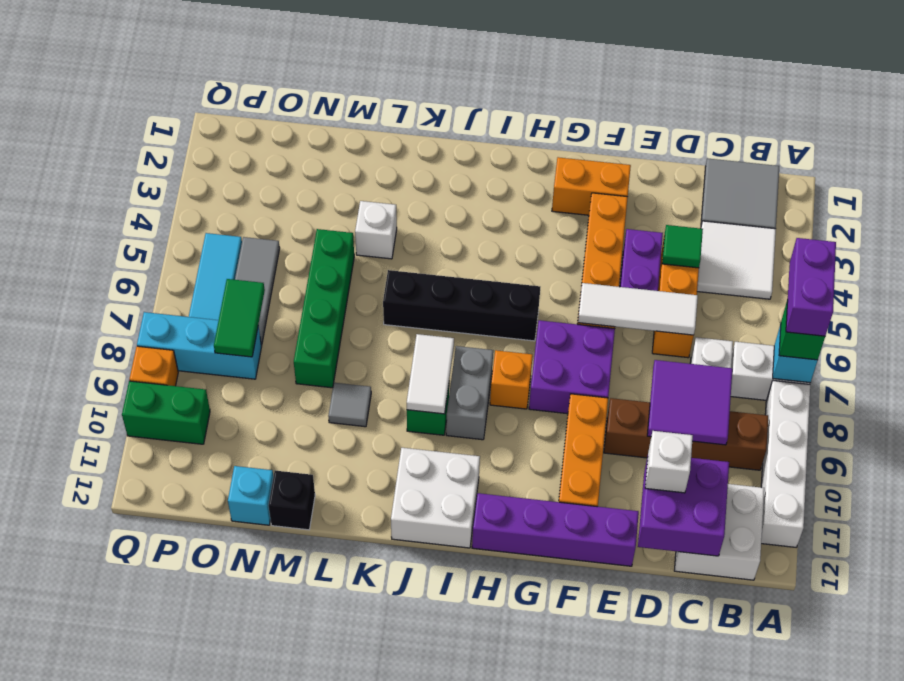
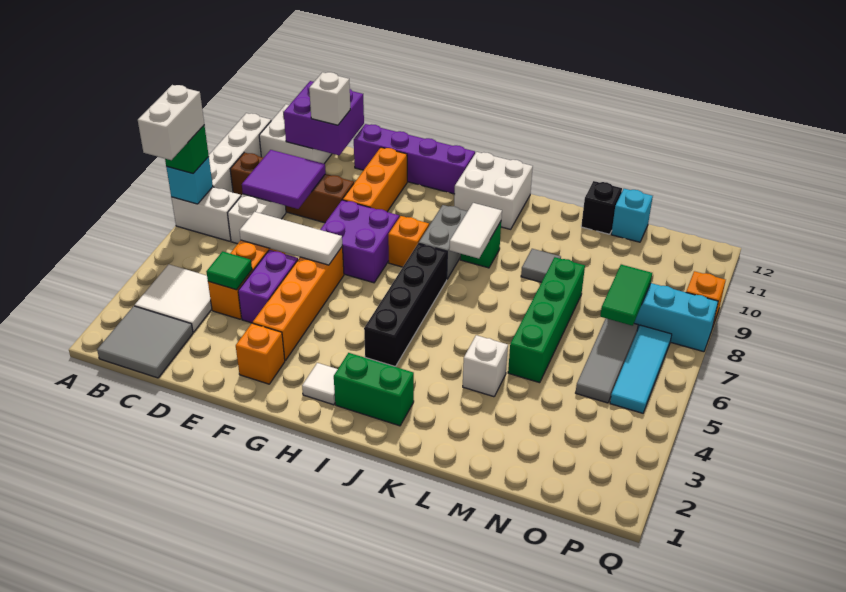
purple 1x2 brick [786,238,836,336] -> white 1x2 brick [138,85,204,160]
orange 1x2 brick [552,157,631,215] -> orange 1x1 brick [236,323,285,384]
none -> white 1x1 tile [302,363,338,405]
black 1x4 brick [383,270,540,341] -> black 1x4 brick turned to [364,243,447,367]
green 1x2 brick [122,381,210,444] -> green 1x2 brick moved to [334,353,414,426]

